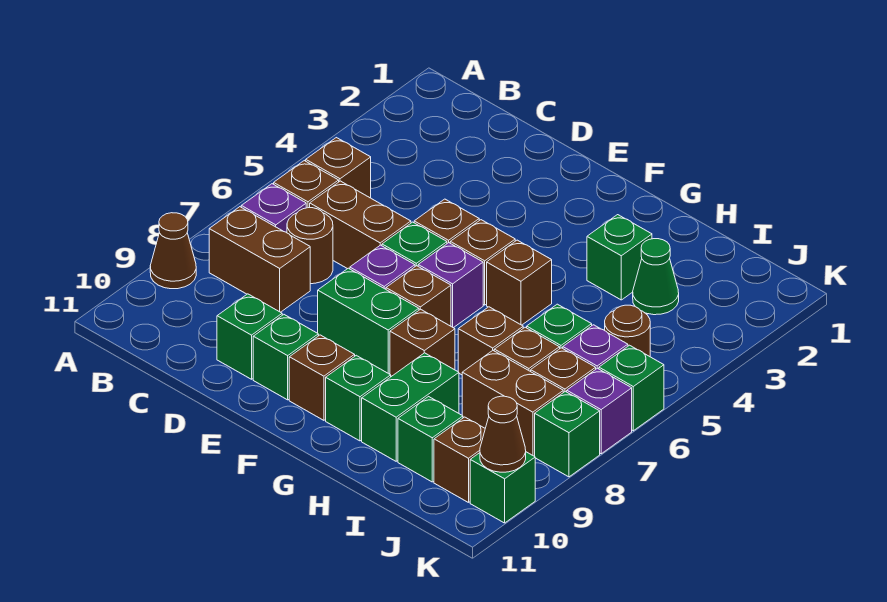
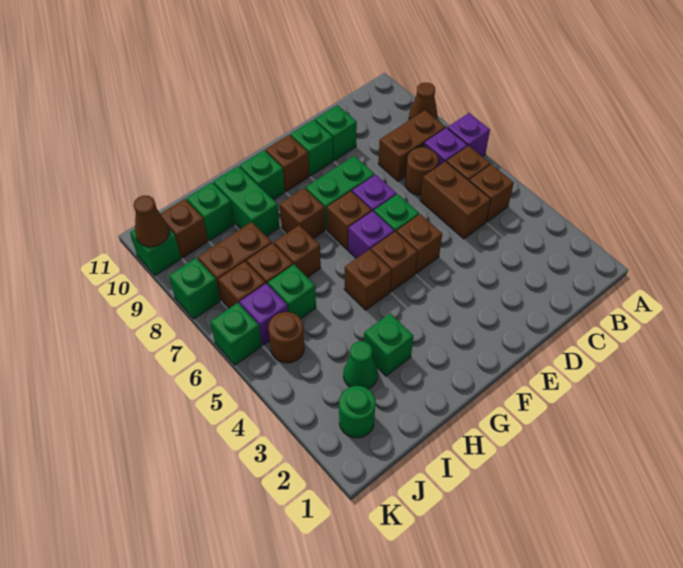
brown 1x2 brick [310,181,411,269] -> brown 1x2 brick turned to [420,161,491,239]
none -> green 1x1 round brick [339,386,376,438]
purple 1x1 brick [567,368,632,454] -> purple 1x1 brick moved to [448,113,490,157]

